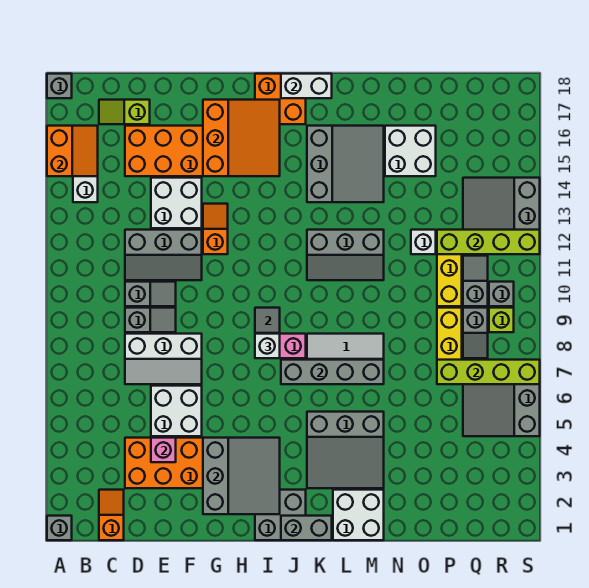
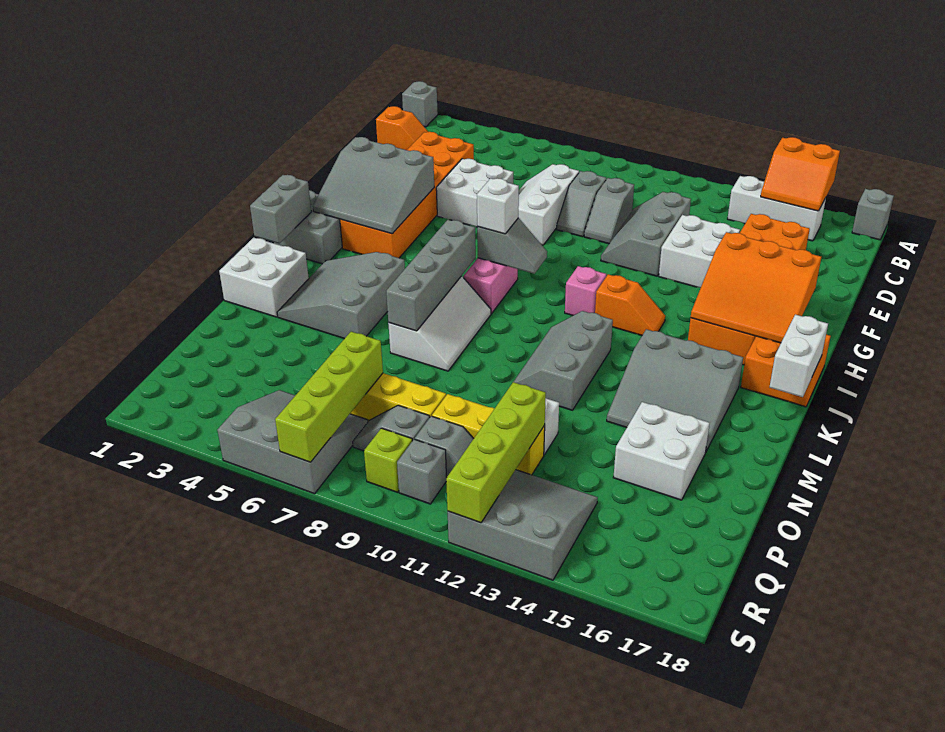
lime 1x2 slope [99,100,150,124] -> none
pink 1x1 brick [151,438,176,462] -> pink 1x1 brick moved to [565,266,606,315]
orange 1x2 slope [203,204,228,254] -> orange 1x2 slope moved to [595,274,665,335]

